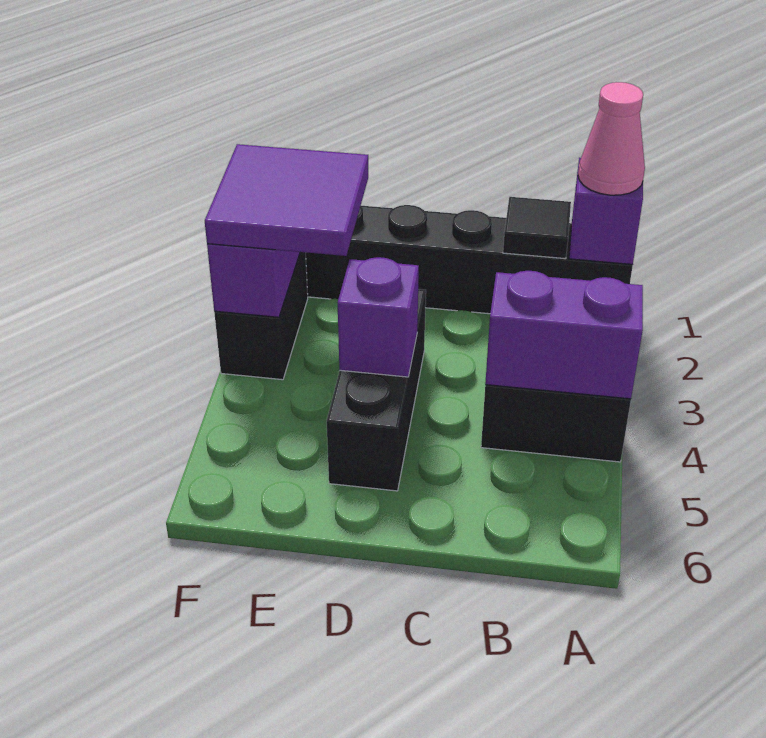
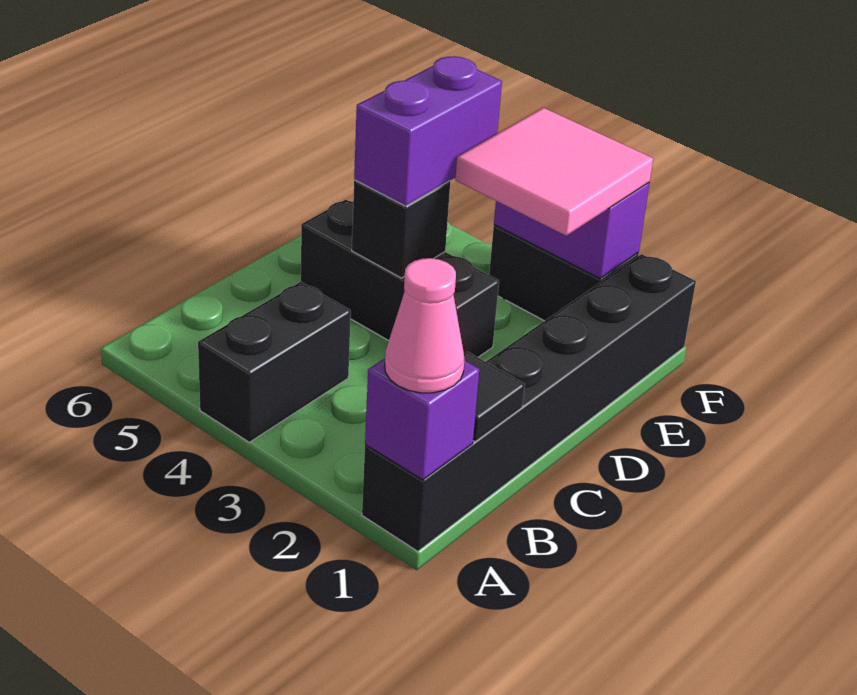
purple 1x2 brick [485,271,643,399] -> purple 1x2 brick moved to [354,56,502,206]
purple 1x1 brick [338,257,419,377] -> black 1x1 brick [352,180,450,278]
purple 2x2 tile [205,144,368,256] -> pink 2x2 tile [455,108,653,236]

